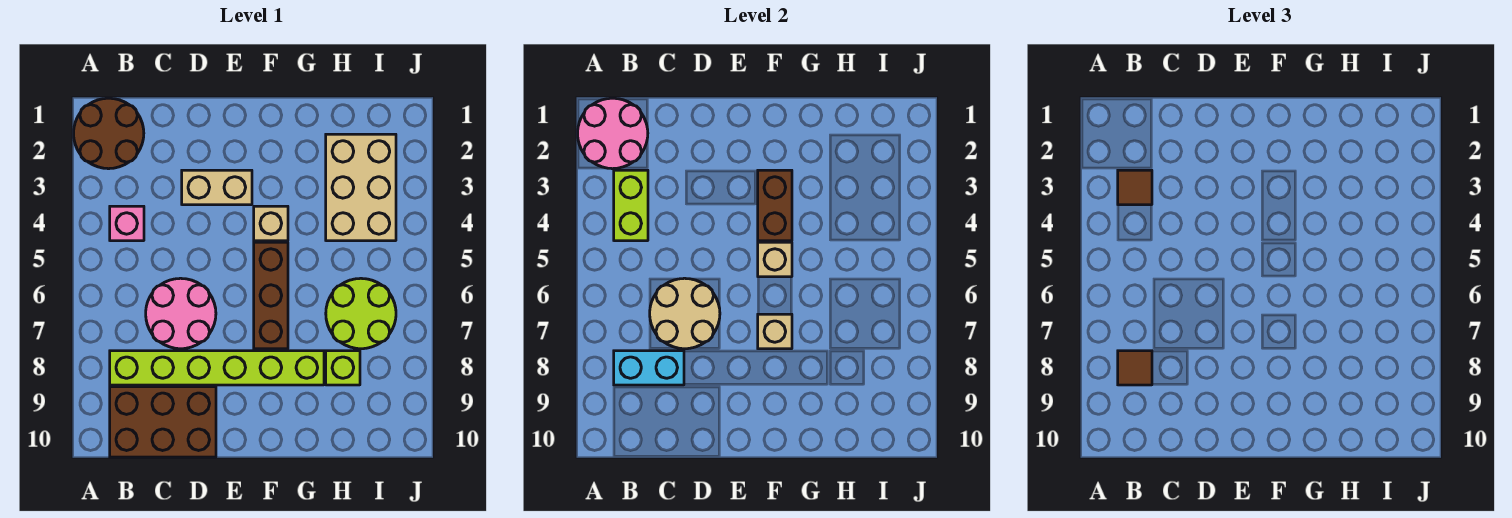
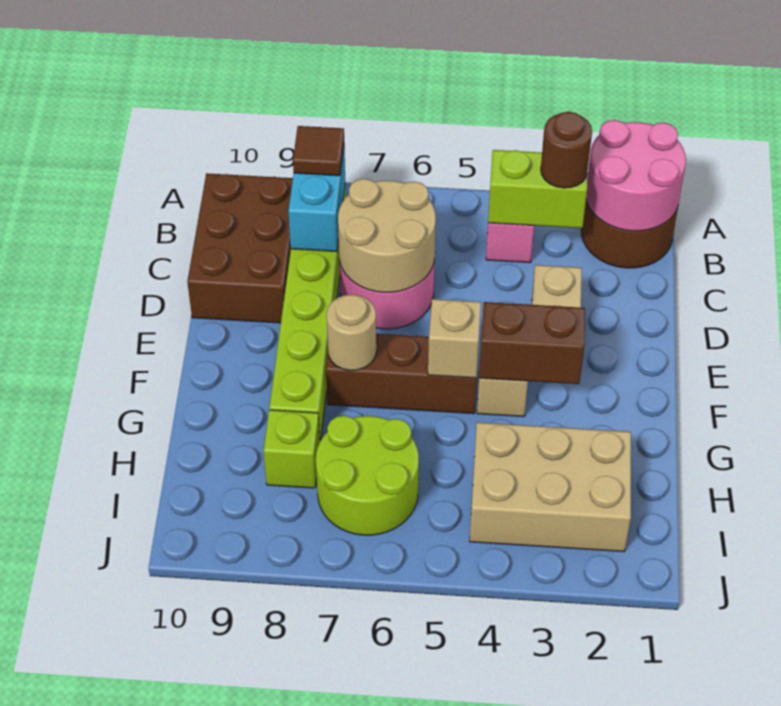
brown 1x1 tile [1118,170,1152,205] -> brown 1x1 round brick [541,112,592,188]
tan 1x1 brick [758,314,792,349] -> tan 1x1 round brick [327,295,376,370]

